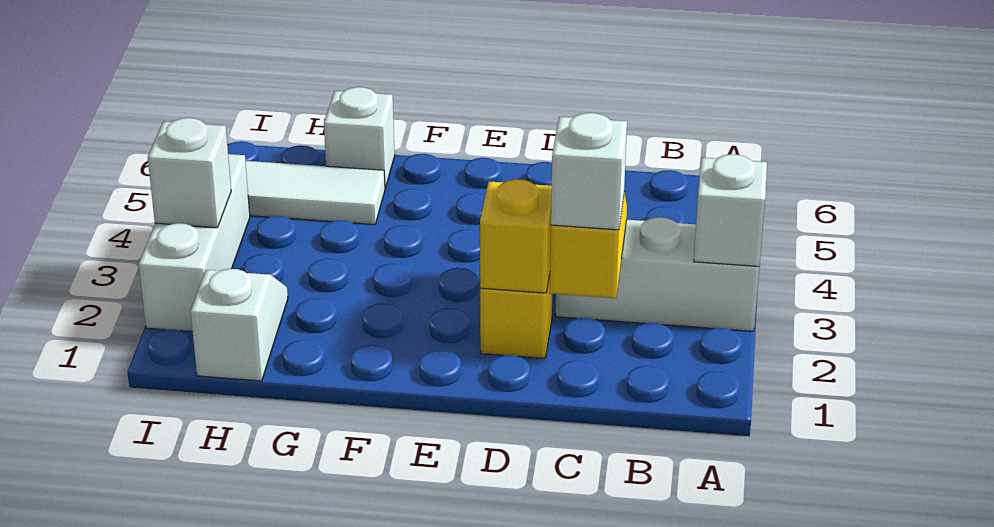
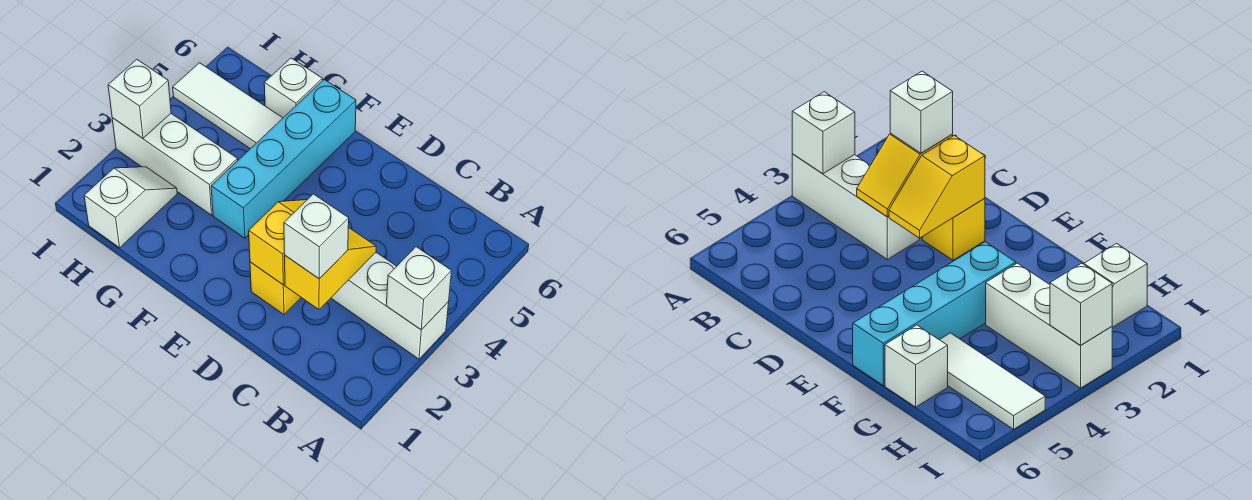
none -> cyan 1x4 brick [211,79,356,238]
white 1x3 brick [139,154,250,332] -> white 1x3 brick turned to [112,114,238,215]

